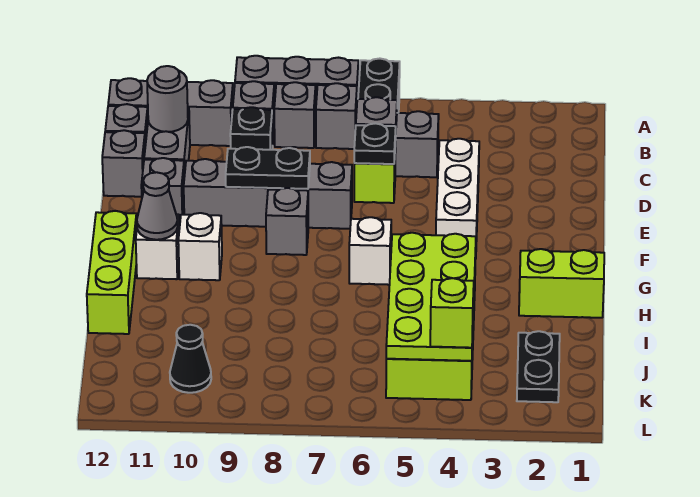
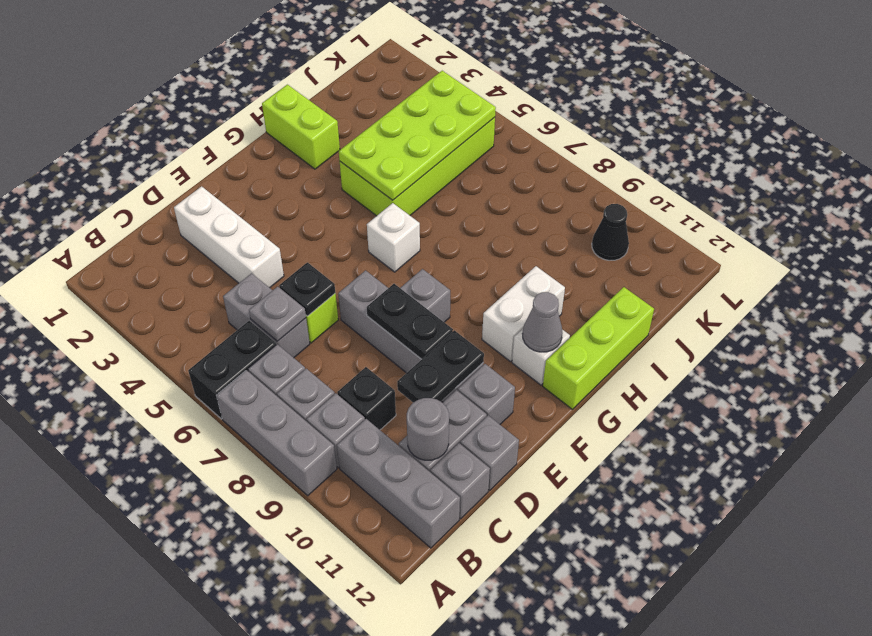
white 1x3 brick [436,139,479,259] -> white 1x3 brick turned to [174,186,284,288]
white 1x1 brick [178,213,222,280] -> white 1x2 brick [482,266,565,362]
black 1x2 plate [517,331,560,402] -> black 1x2 plate moved to [397,330,484,403]
lime 1x1 brick [430,278,474,348] -> none

